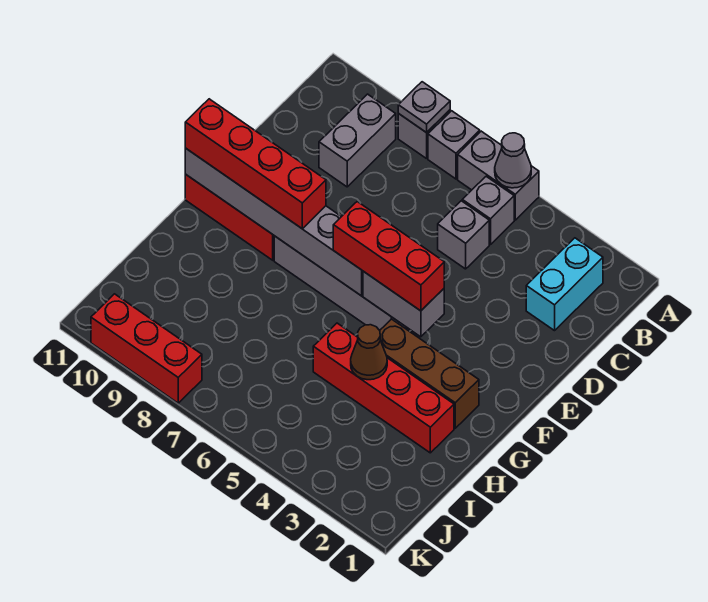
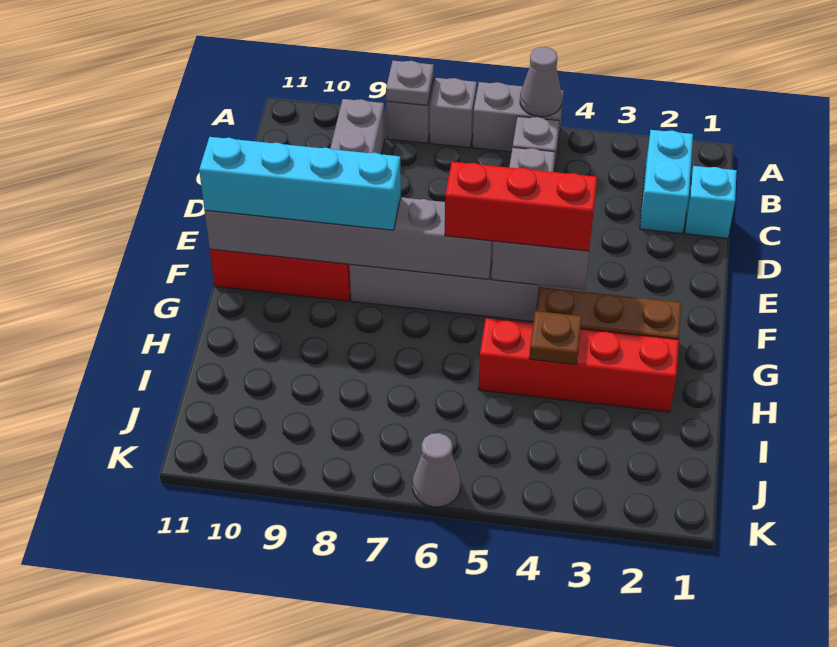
none -> cyan 1x1 brick [685,166,737,238]
red 1x4 brick [185,99,326,229] -> cyan 1x4 brick [199,137,401,230]
brown 1x1 cone [351,325,387,380] -> brown 1x1 plate [529,311,582,365]
none -> grey 1x1 cone [413,433,460,507]
red 1x3 brick [91,294,202,403] -> none

